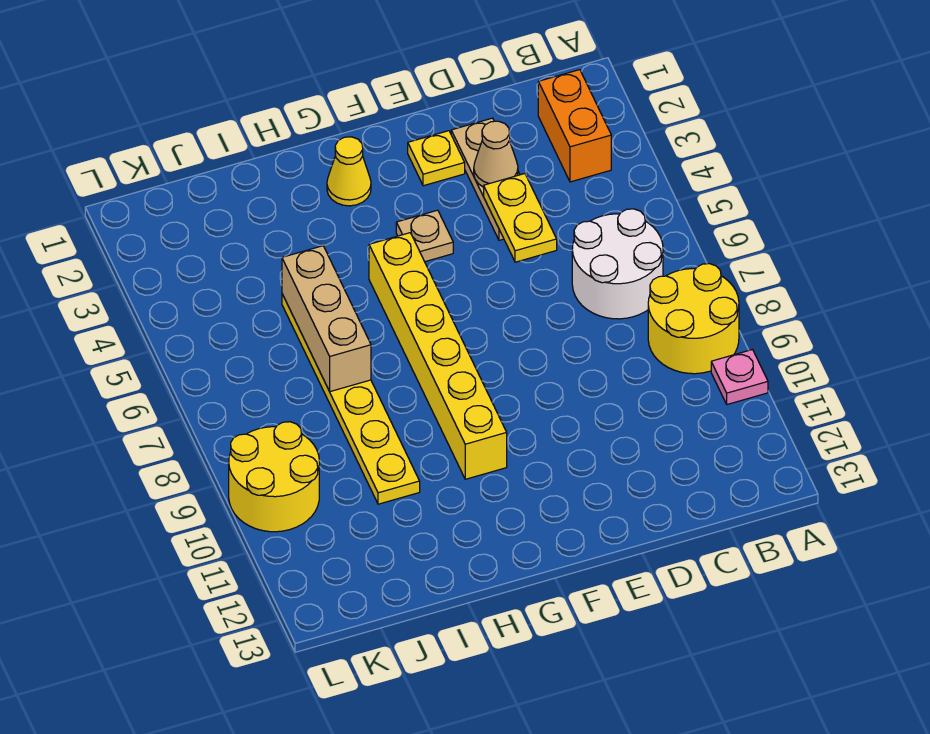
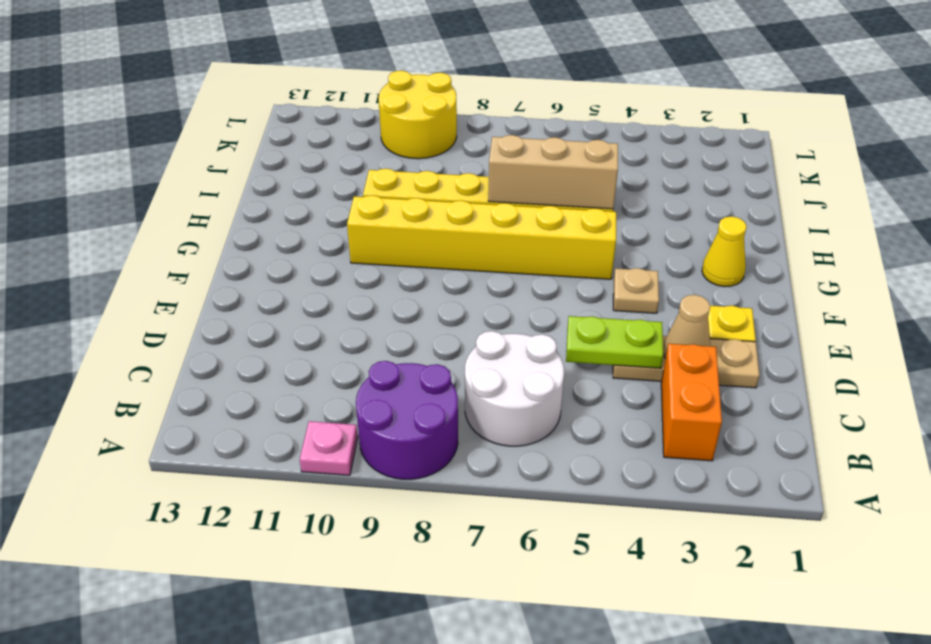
yellow 2x2 round brick [648,264,739,374] -> purple 2x2 round brick [356,361,458,479]
orange 1x2 brick [538,70,611,182] -> orange 1x2 brick turned to [661,344,722,461]
yellow 1x2 plate [484,174,557,262] -> lime 1x2 plate [566,316,663,368]

